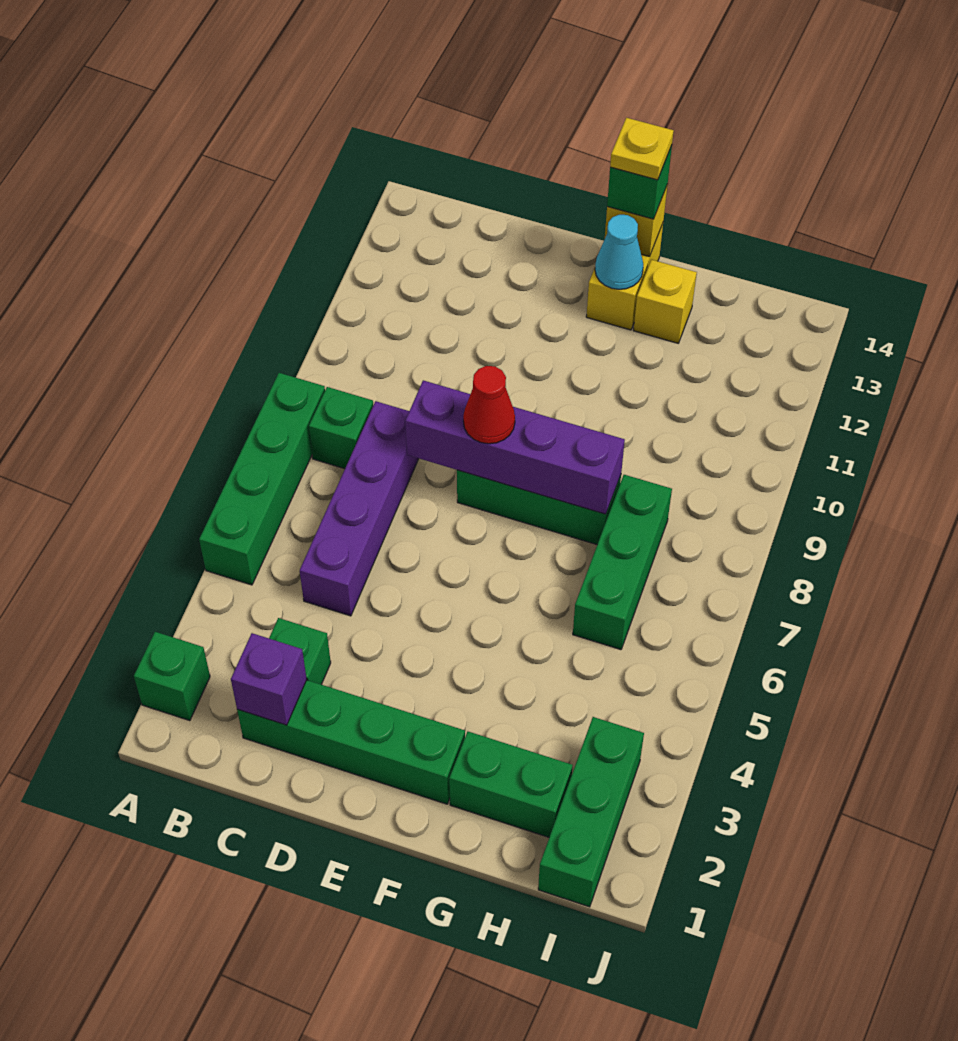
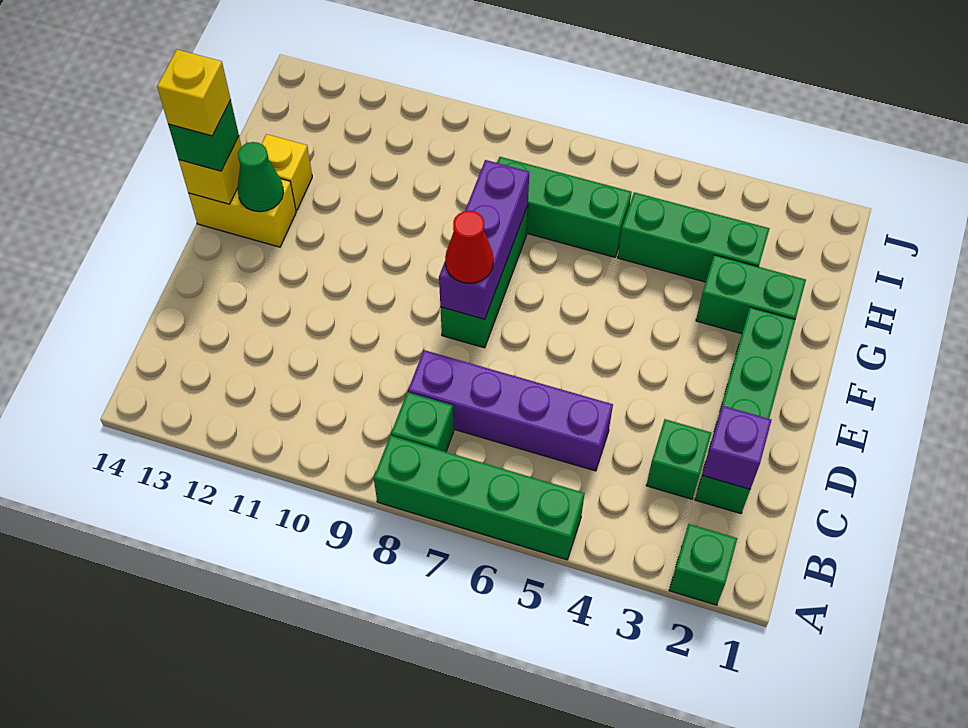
purple 1x4 brick [405,380,625,514] -> purple 1x3 brick [439,160,529,319]
cyan 1x1 cone [595,215,643,289] -> green 1x1 cone [237,142,284,212]
yellow 1x1 plate [610,118,674,180] -> yellow 1x1 brick [157,50,231,136]
green 1x2 brick [449,732,573,837] -> green 1x2 brick turned to [696,255,806,334]
green 1x3 brick [538,717,644,907] -> green 1x3 brick moved to [618,192,770,282]

